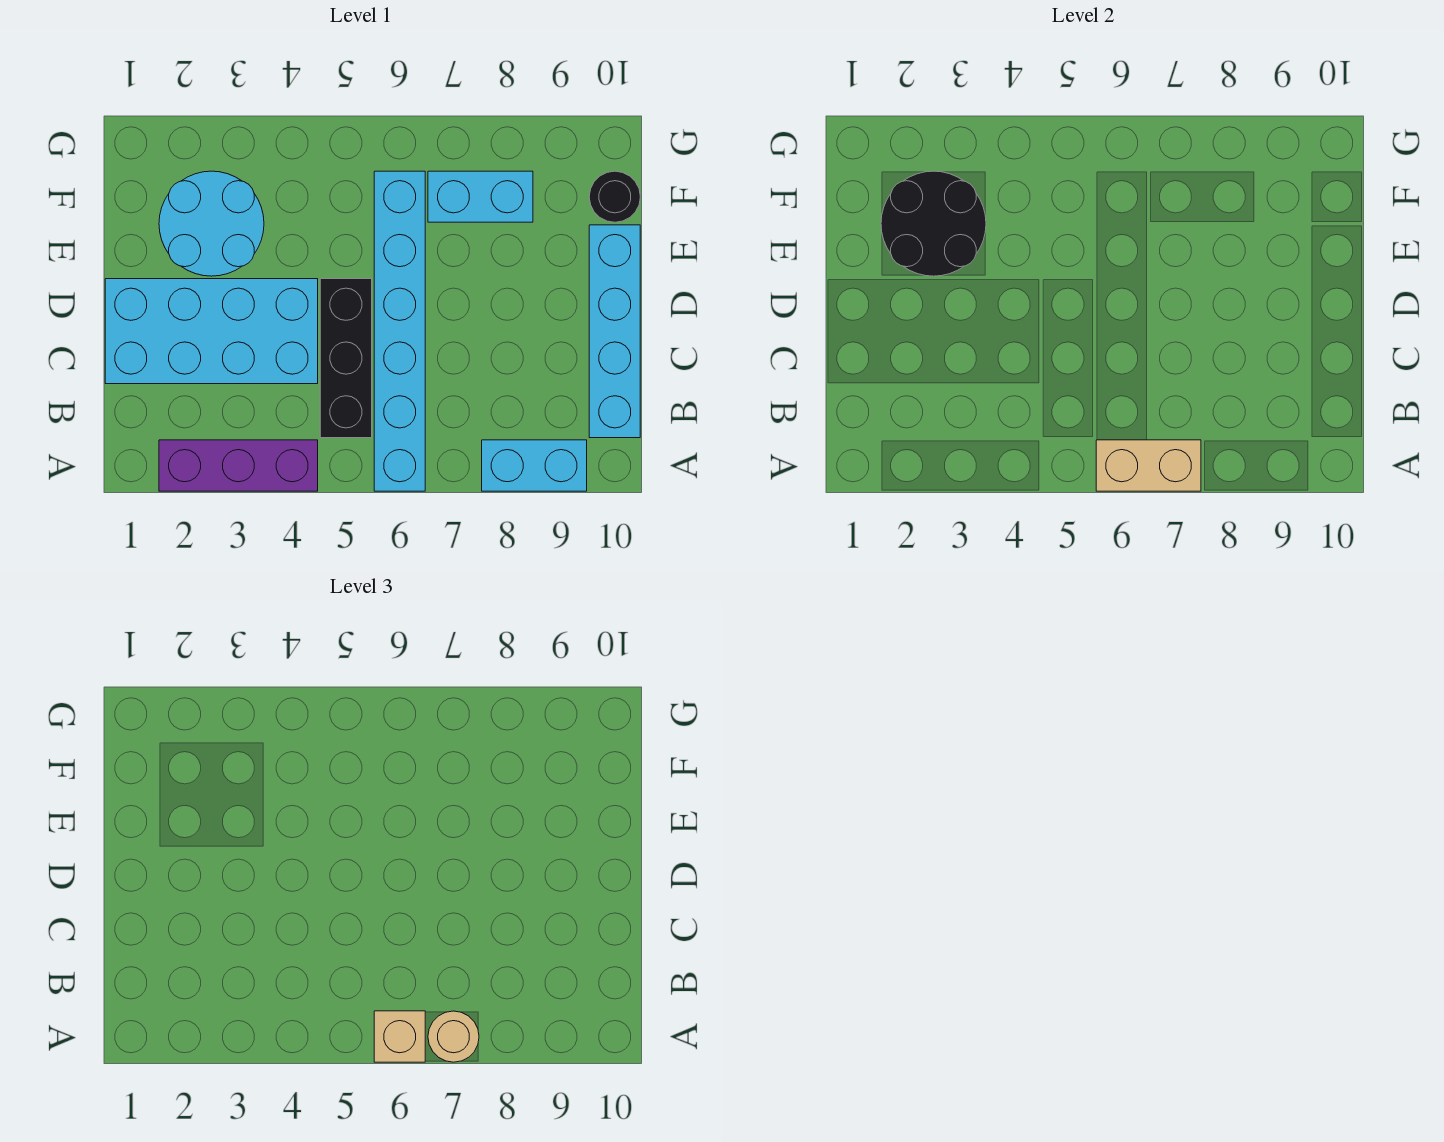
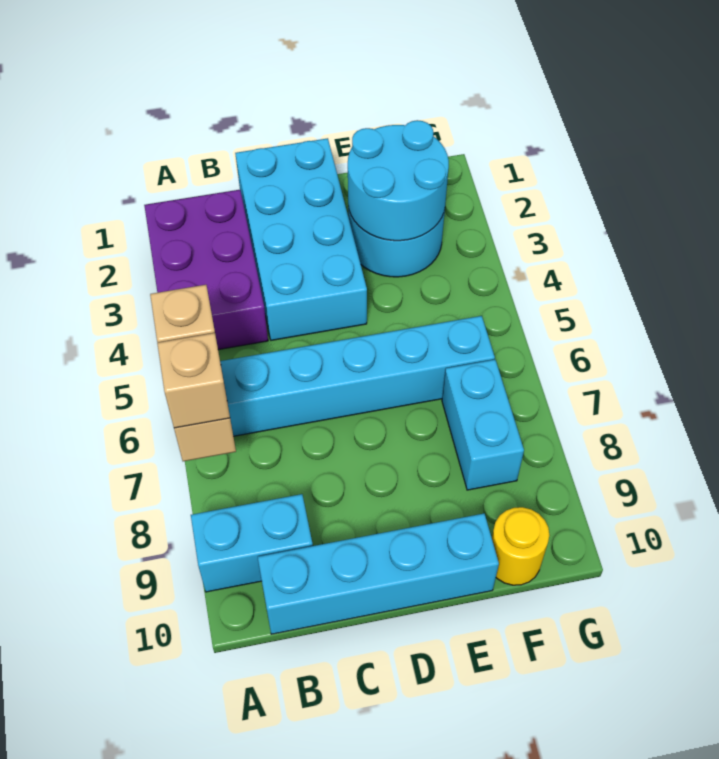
purple 1x3 brick [159,440,318,491] -> purple 2x3 brick [144,190,268,350]
tan 1x1 round brick [428,1011,479,1062] -> tan 1x1 brick [157,333,230,428]
cyan 1x2 brick [482,440,587,491] -> cyan 1x2 brick turned to [191,494,313,592]
black 1x3 brick [320,279,372,438] -> none
black 2x2 round brick [881,171,986,276] -> cyan 2x2 round brick [348,120,449,241]
black 1x1 round brick [589,171,640,222] -> yellow 1x1 round brick [492,507,550,585]

